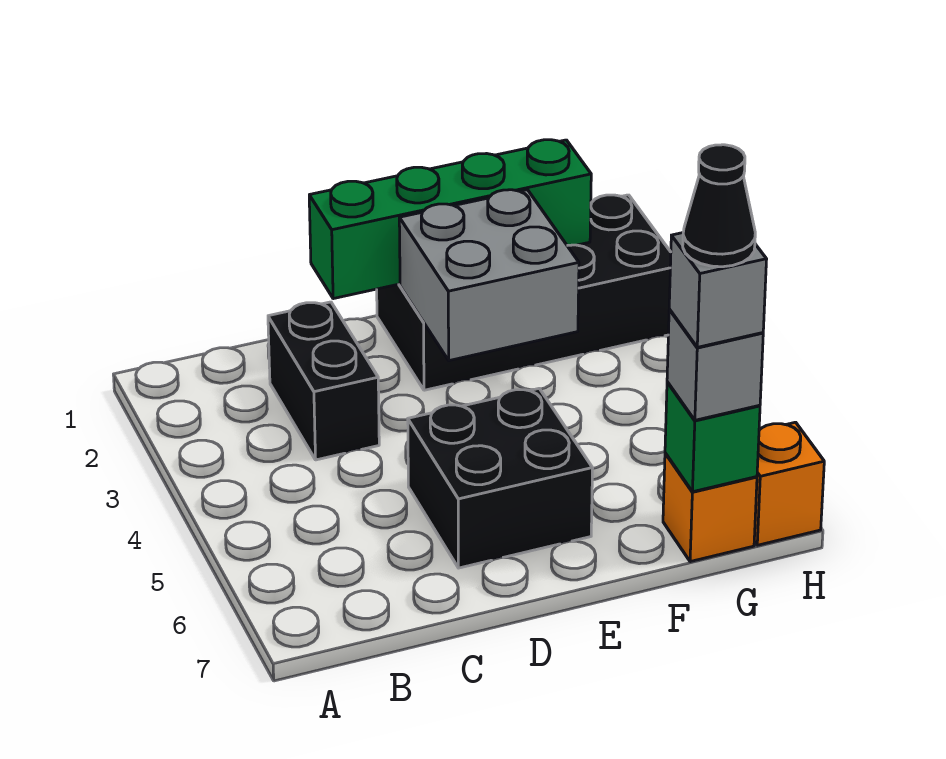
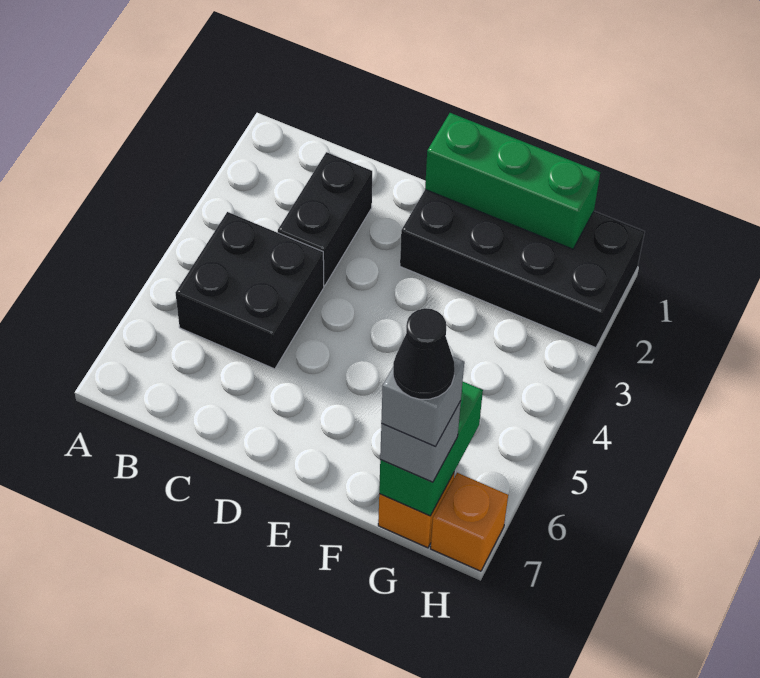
green 1x4 brick [309,140,591,299] -> green 1x3 brick [425,113,600,249]
black 2x2 brick [408,389,593,568] -> black 2x2 brick moved to [176,212,324,369]
grey 2x2 brick [399,190,579,361] -> none
green 1x1 brick [665,382,760,492] -> green 1x2 brick [379,382,483,516]

